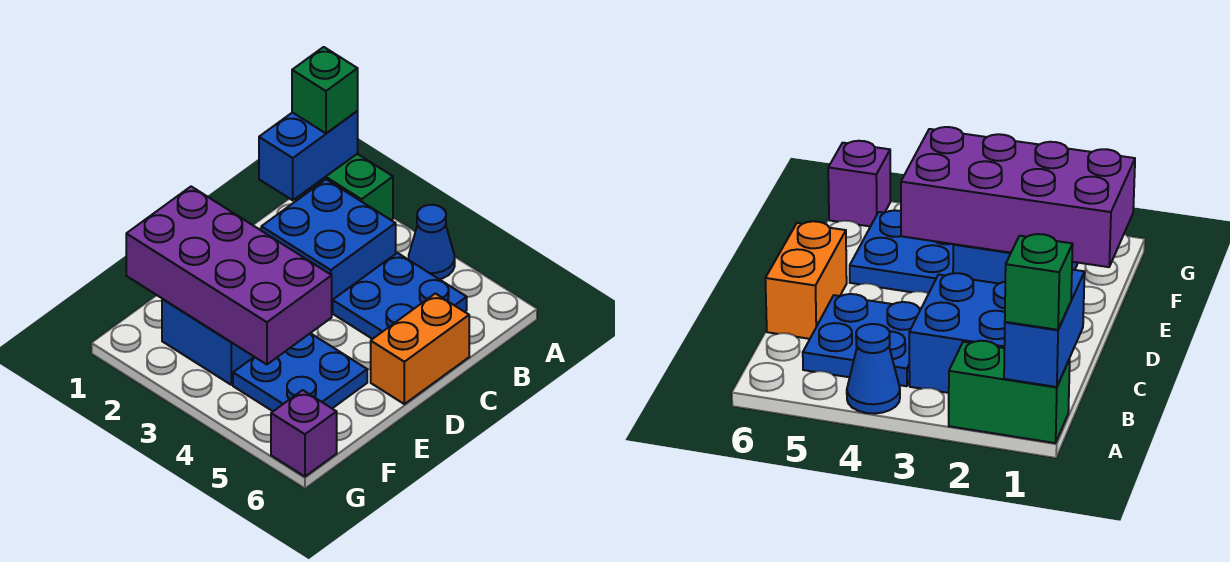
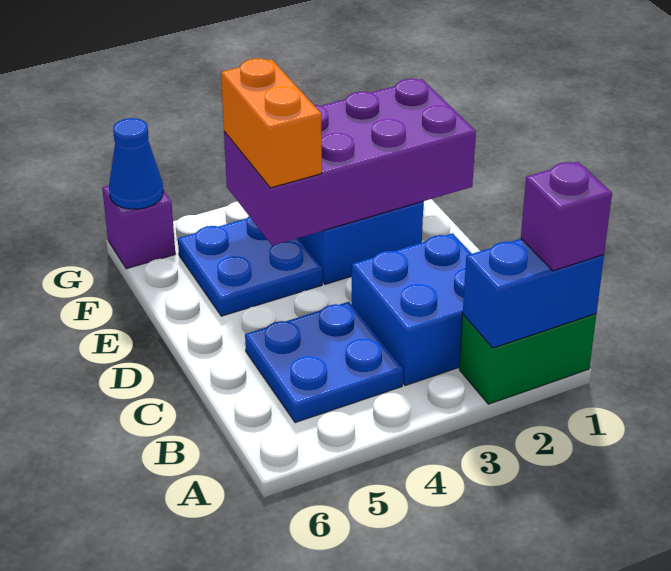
blue 1x2 brick [259,111,358,200] -> blue 1x2 brick turned to [463,239,604,348]
green 1x1 brick [292,47,358,133] -> purple 1x1 brick [521,162,612,271]
blue 1x1 cone [409,205,455,279] -> blue 1x1 cone moved to [109,118,163,209]
orange 1x2 brick [371,293,469,404] -> orange 1x2 brick moved to [221,58,322,188]

